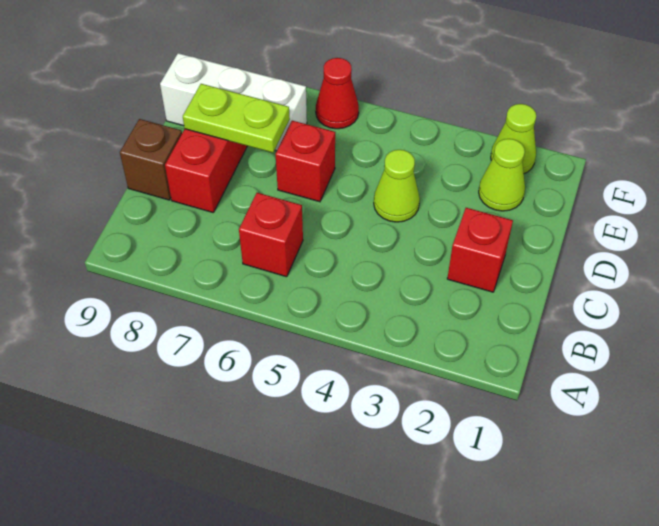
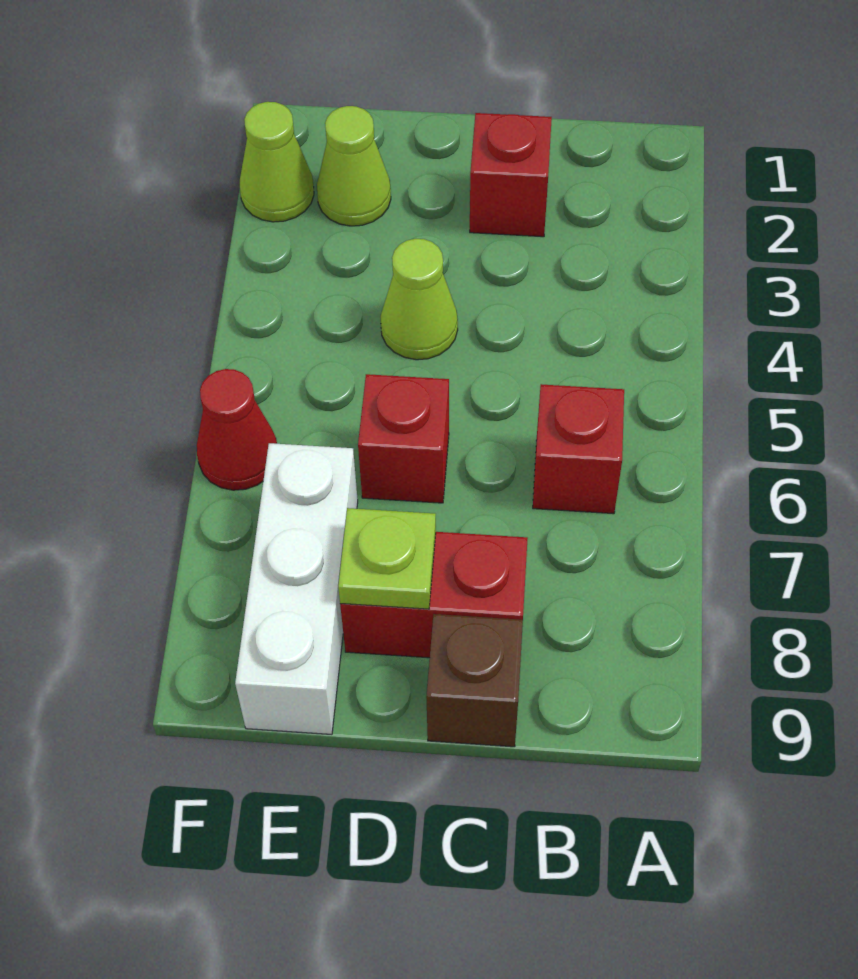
lime 1x2 plate [183,84,290,153] -> lime 1x1 plate [338,508,436,609]

